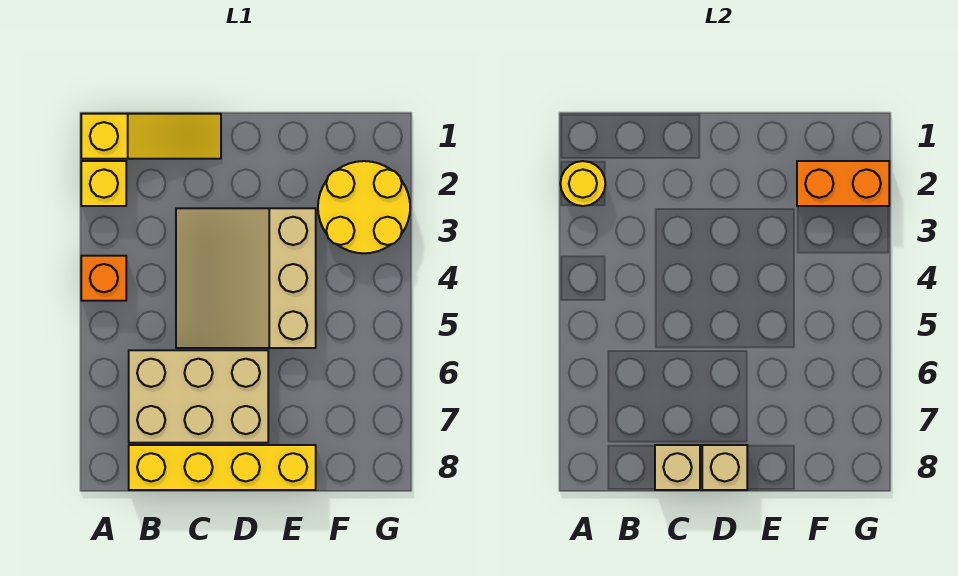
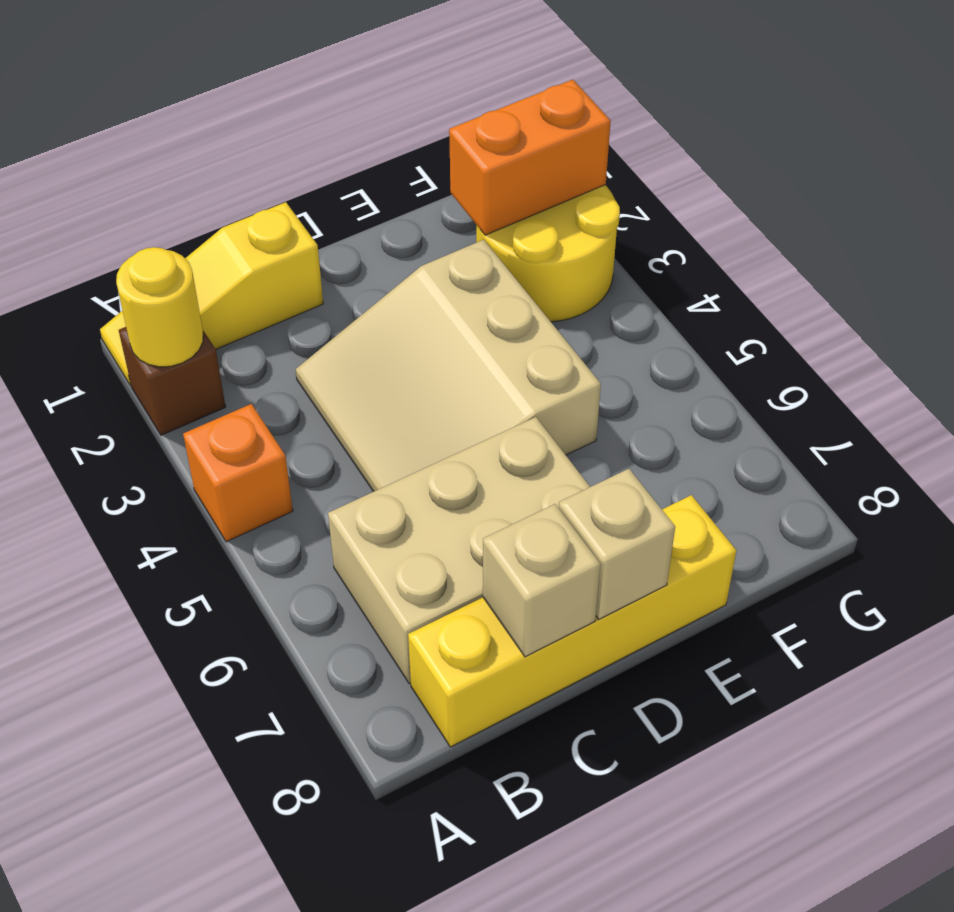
yellow 1x3 slope [81,114,221,159] -> yellow 1x3 slope turned to [100,202,323,385]
yellow 1x1 brick [81,161,126,206] -> brown 1x1 brick [119,327,225,435]

